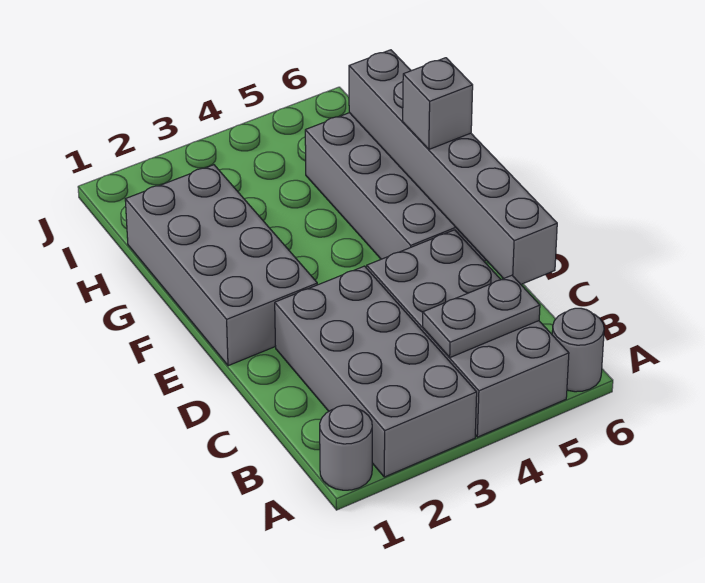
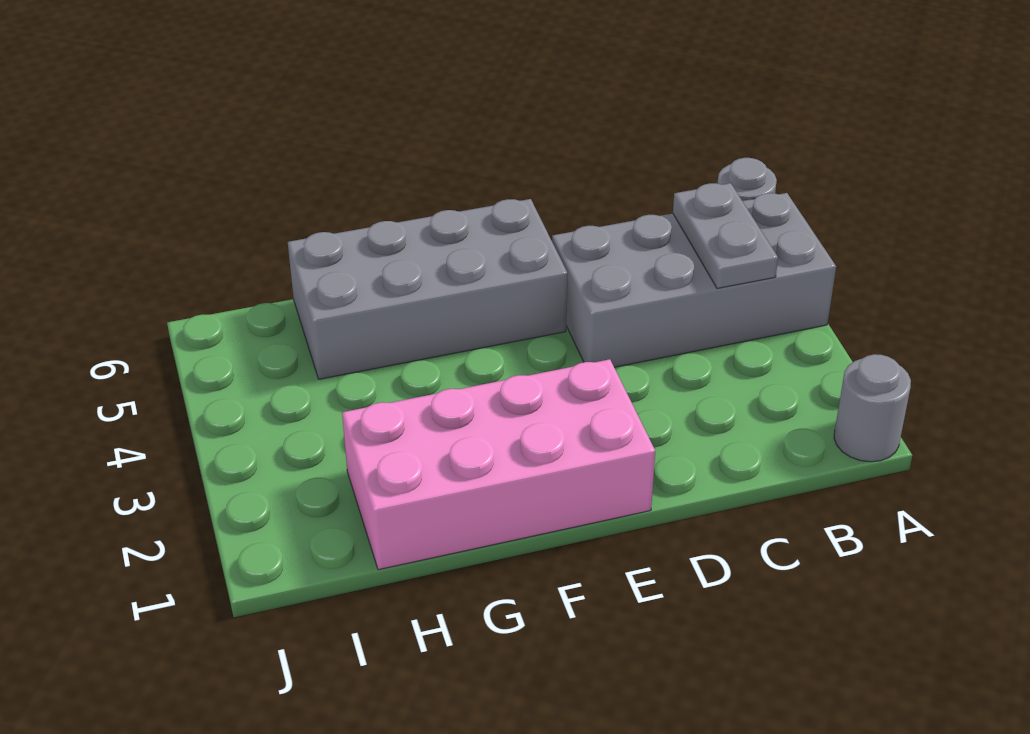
grey 2x4 brick [275,266,477,477] -> none
grey 1x6 brick [349,50,557,284] -> none
grey 2x4 brick [125,165,317,366] -> pink 2x4 brick [342,359,655,570]
grey 1x1 brick [403,58,473,149] -> none

